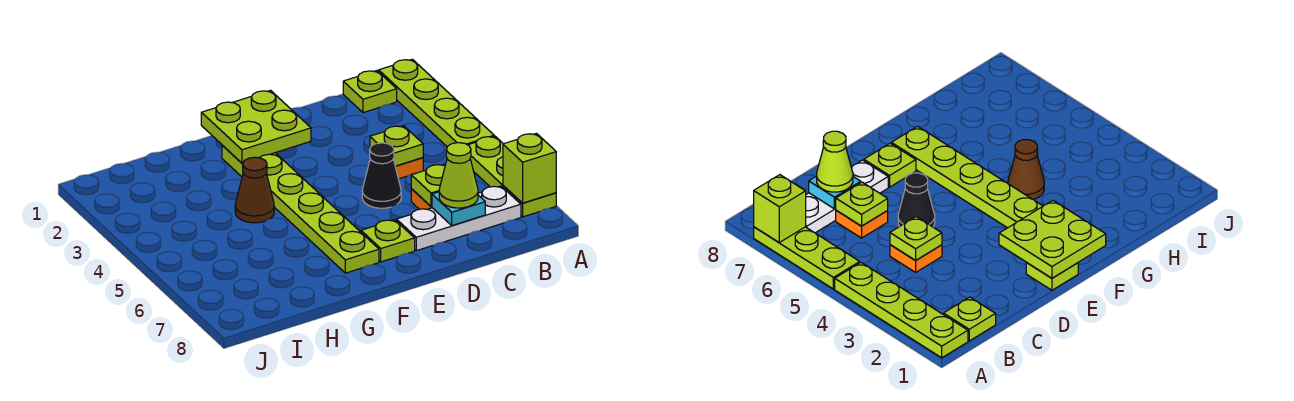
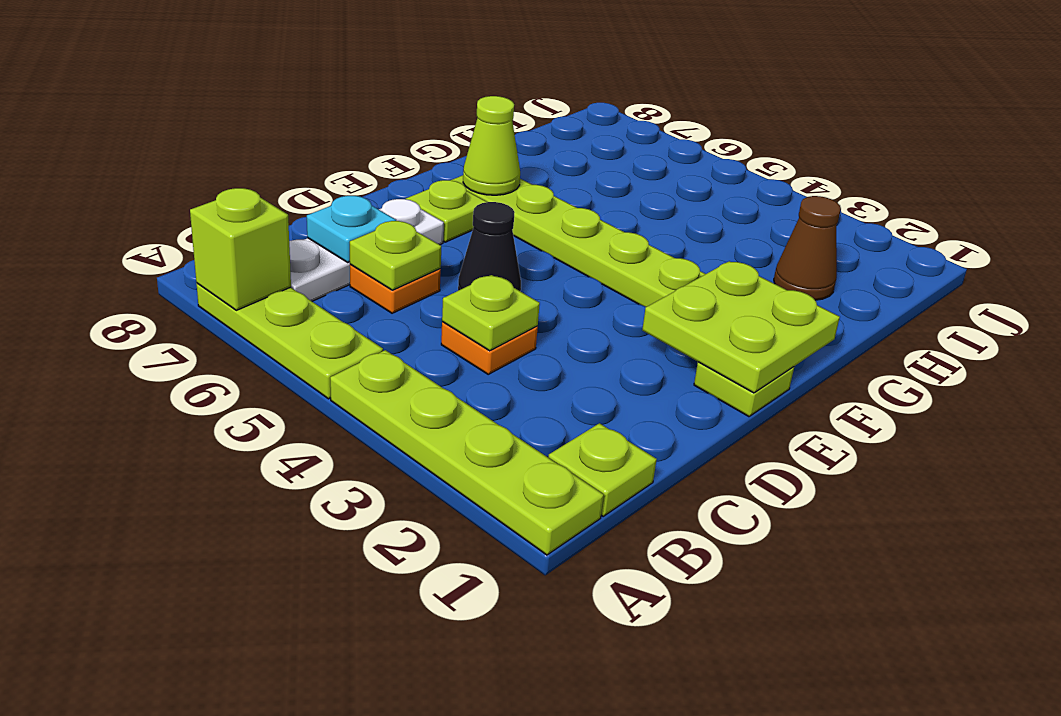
lime 1x1 cone [439,143,478,208] -> lime 1x1 cone moved to [463,96,520,195]
brown 1x1 cone [235,157,274,223] -> brown 1x1 cone moved to [774,196,841,300]

